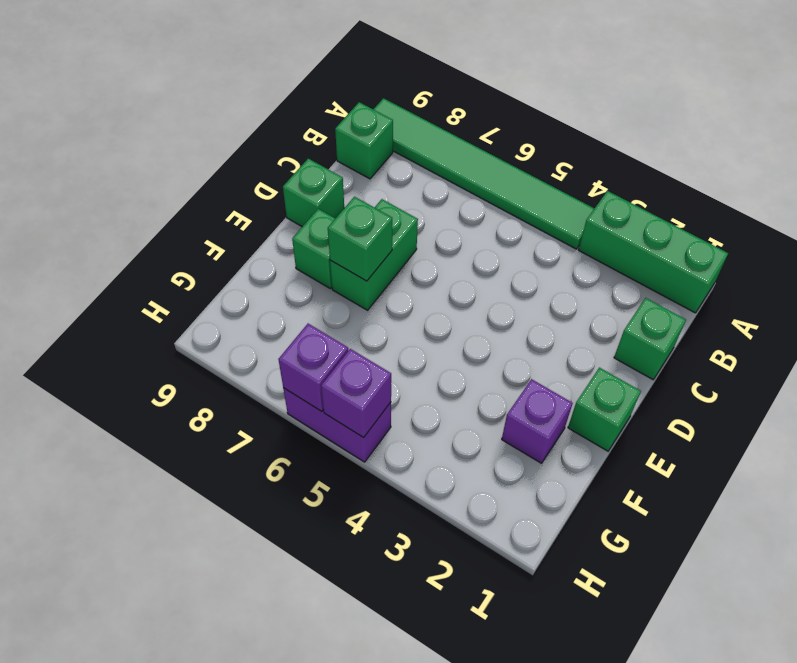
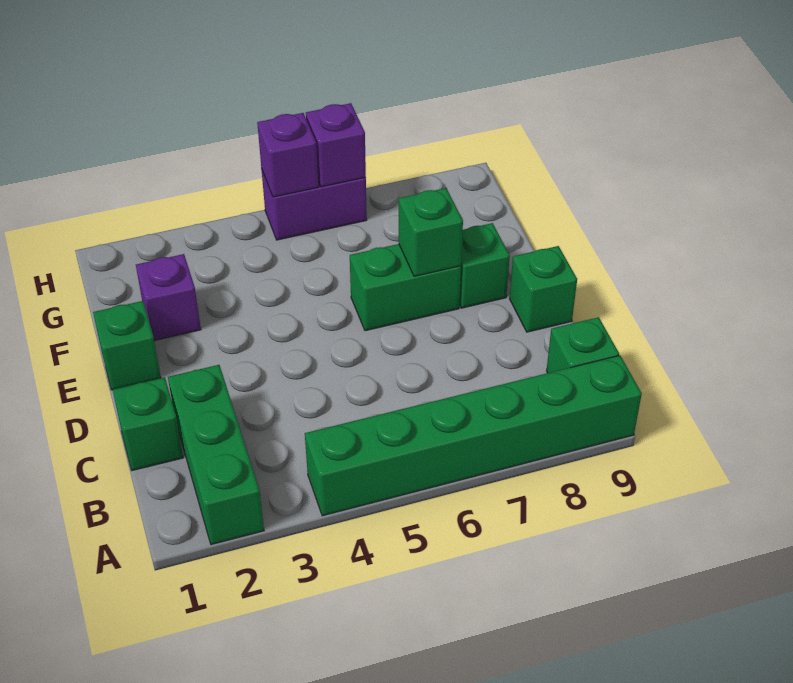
green 1x3 brick [579,191,728,313] -> green 1x3 brick turned to [168,365,264,545]
green 1x6 tile [373,98,594,249] -> green 1x6 brick [305,356,642,516]
green 1x2 brick [330,199,418,310] -> green 1x2 brick turned to [350,244,461,331]

